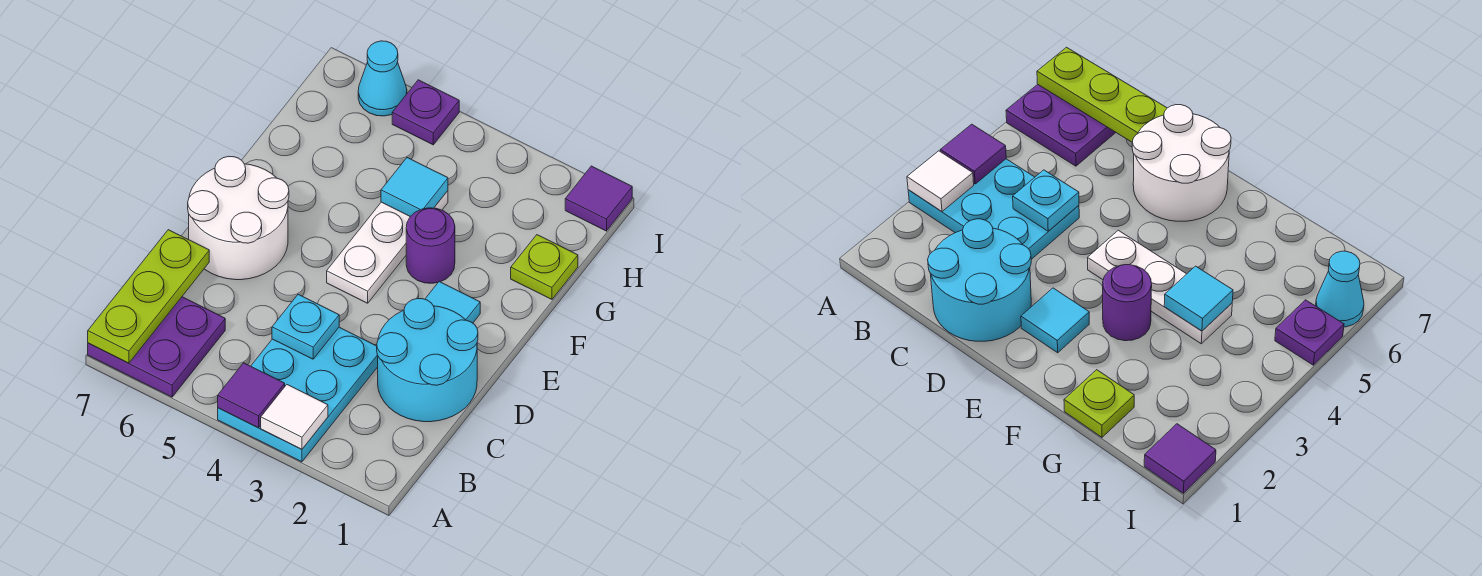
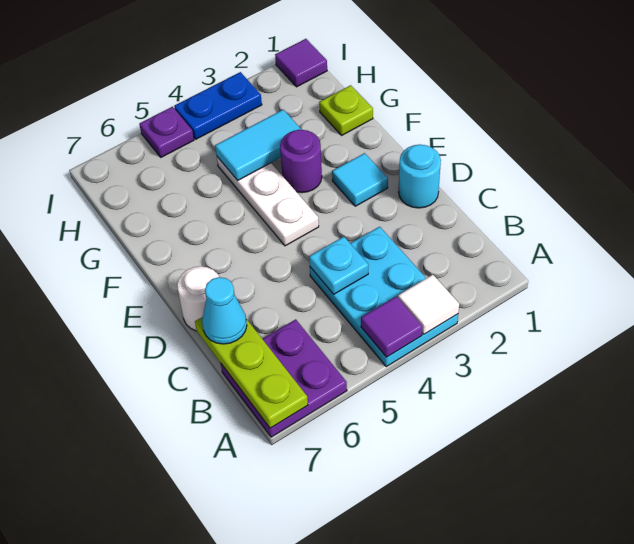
cyan 2x2 round brick [377,299,478,422] -> cyan 1x1 round brick [399,144,441,208]
white 2x2 round brick [188,156,289,280] -> white 1x1 round brick [177,266,219,331]
cyan 1x1 tile [381,158,448,216] -> cyan 1x2 tile [215,110,302,180]
none -> blue 1x2 plate [174,72,262,139]
cyan 1x1 cone [358,41,407,116] -> cyan 1x1 cone moved to [202,277,247,344]

